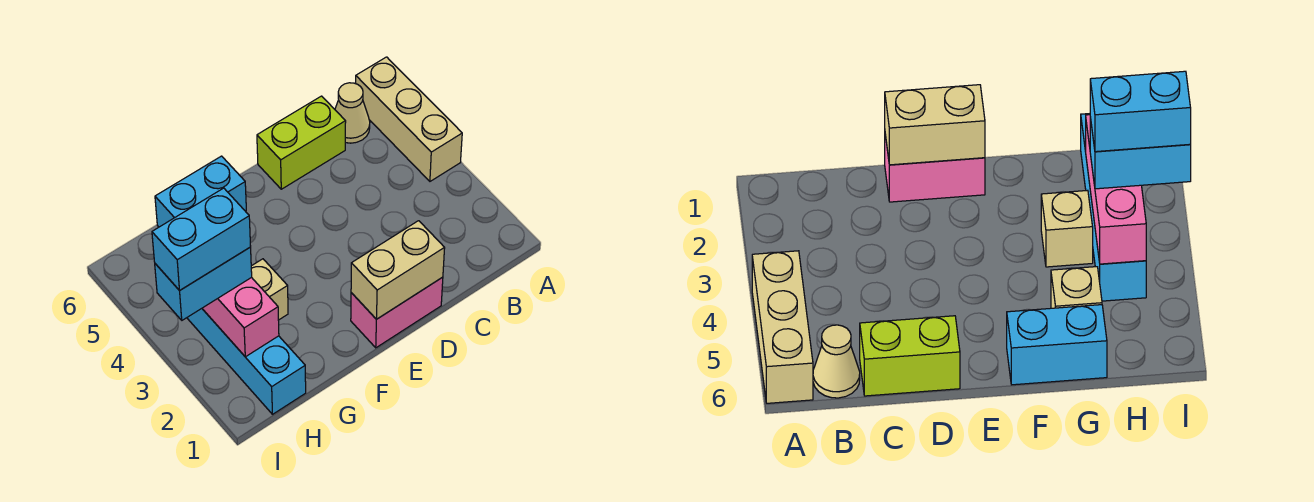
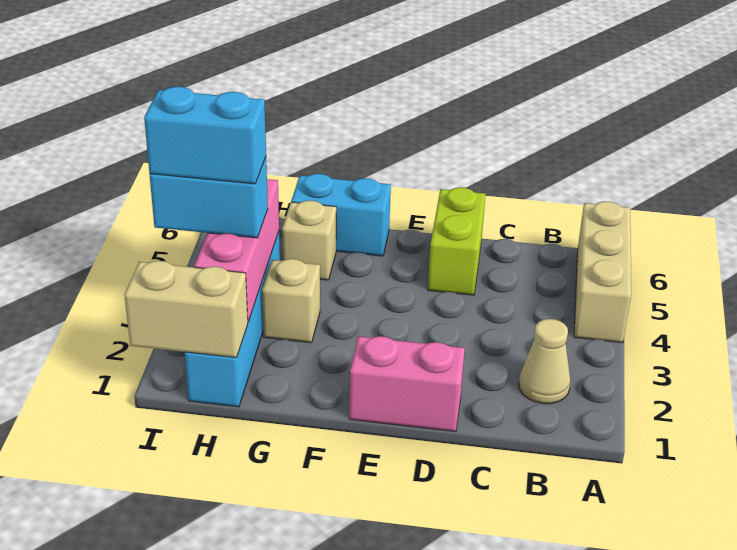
tan 1x1 cone [335,83,370,143] -> tan 1x1 cone moved to [519,319,571,404]
lime 1x2 brick [257,96,346,189] -> lime 1x2 brick turned to [428,187,485,295]
tan 1x2 brick [351,221,445,319] -> tan 1x2 brick moved to [124,261,248,358]

